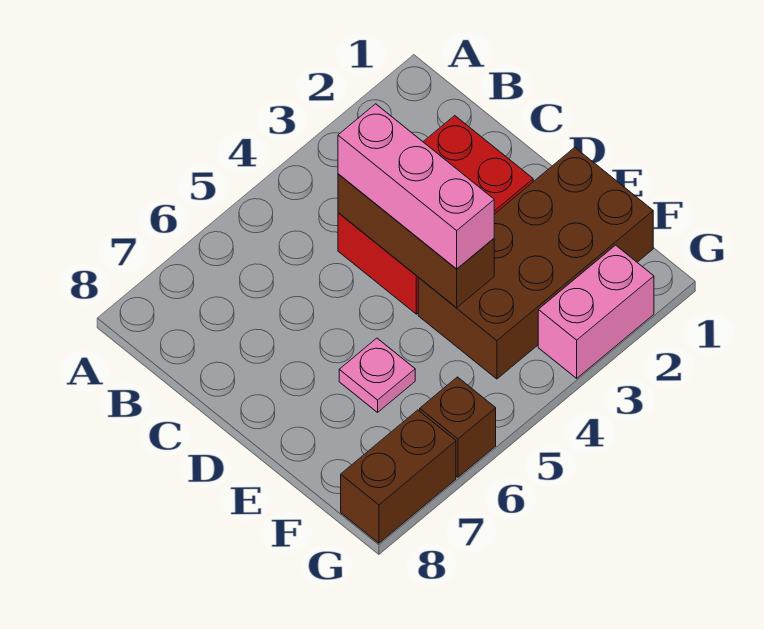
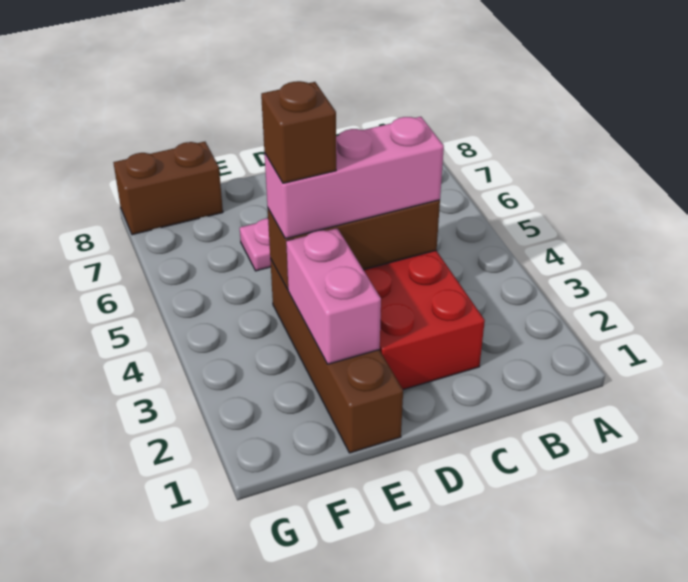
brown 2x4 brick [418,147,653,379] -> brown 1x4 brick [270,259,403,453]
pink 1x2 brick [538,245,654,378] -> pink 1x2 brick moved to [286,228,381,364]
brown 1x1 brick [420,377,496,477] -> brown 1x1 brick moved to [261,81,336,183]
brown 1x2 brick [341,410,456,543] -> brown 1x2 brick turned to [113,142,223,235]

